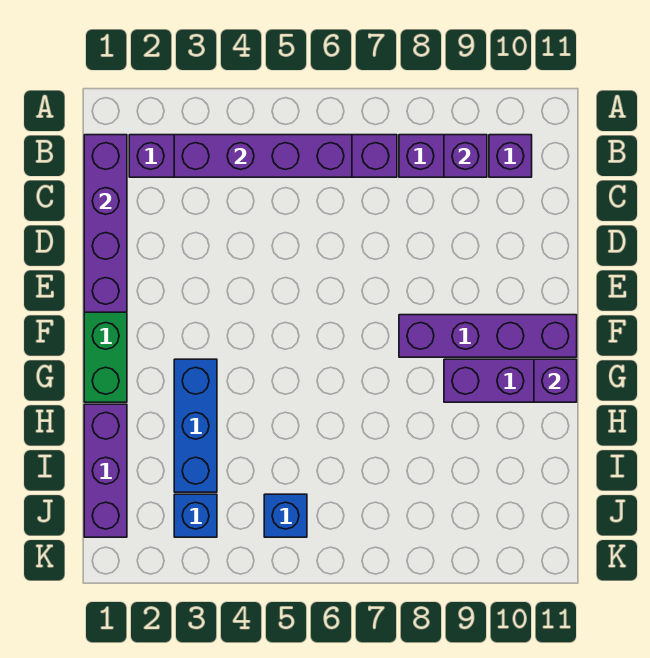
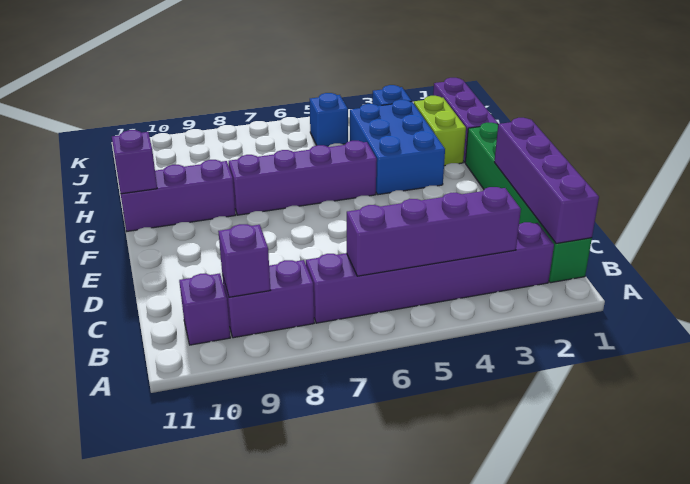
purple 1x4 brick [399,315,577,357] -> purple 1x4 brick moved to [229,141,377,215]
blue 1x3 brick [174,359,217,492] -> blue 2x3 brick [350,100,445,195]
none -> lime 1x2 brick [414,96,466,166]

